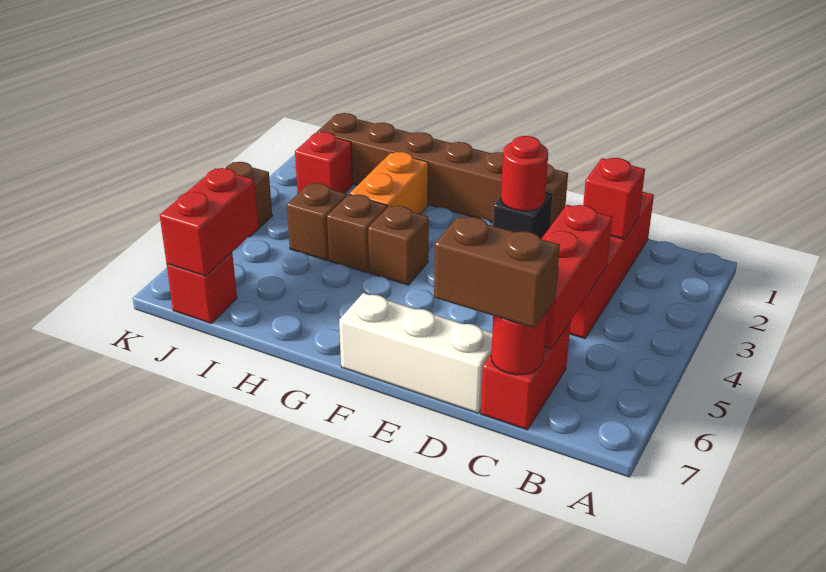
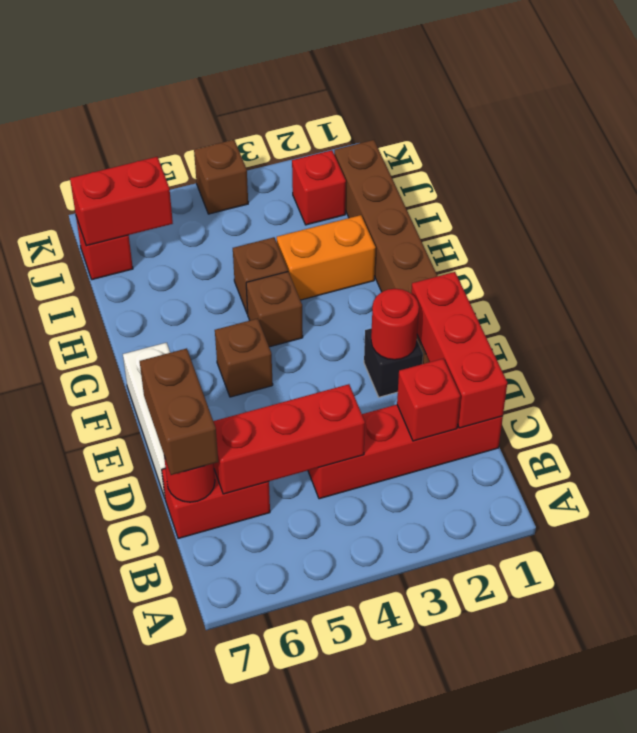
none -> red 1x3 brick [411,272,507,428]
brown 1x1 brick [287,183,347,260] -> brown 1x1 brick moved to [215,319,273,397]

